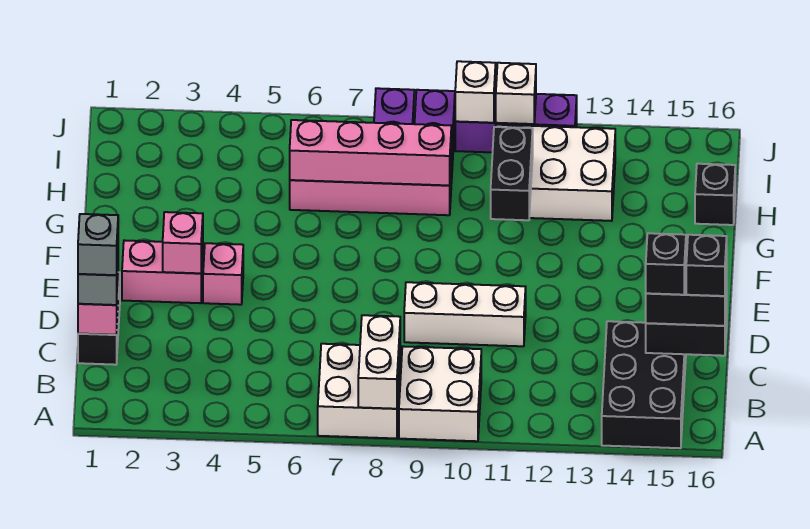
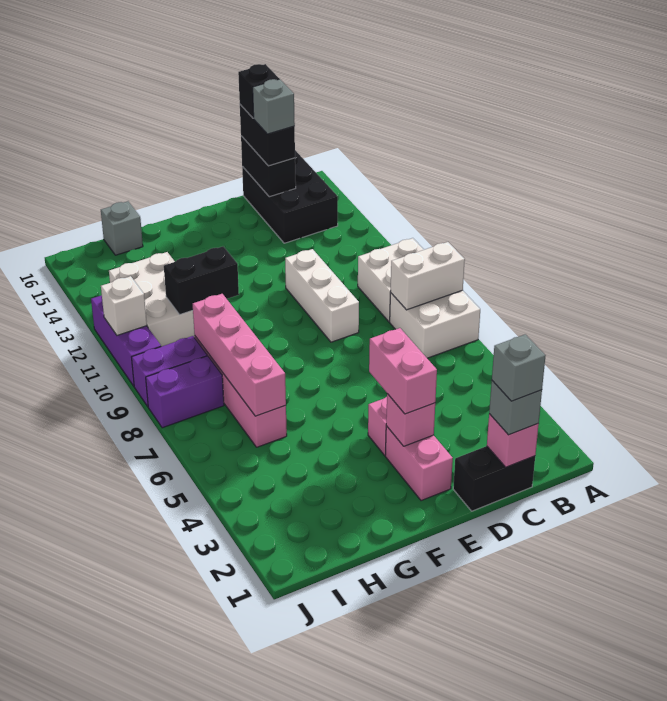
black 2x3 brick [602,321,686,448] -> black 2x3 brick turned to [242,150,338,243]
black 1x1 brick [646,233,686,295] -> grey 1x1 brick [253,79,295,134]
none -> pink 1x2 brick [369,328,437,414]
black 1x1 brick [695,164,735,225] -> grey 1x1 brick [101,201,143,255]
white 1x1 brick [455,61,496,123] -> none

